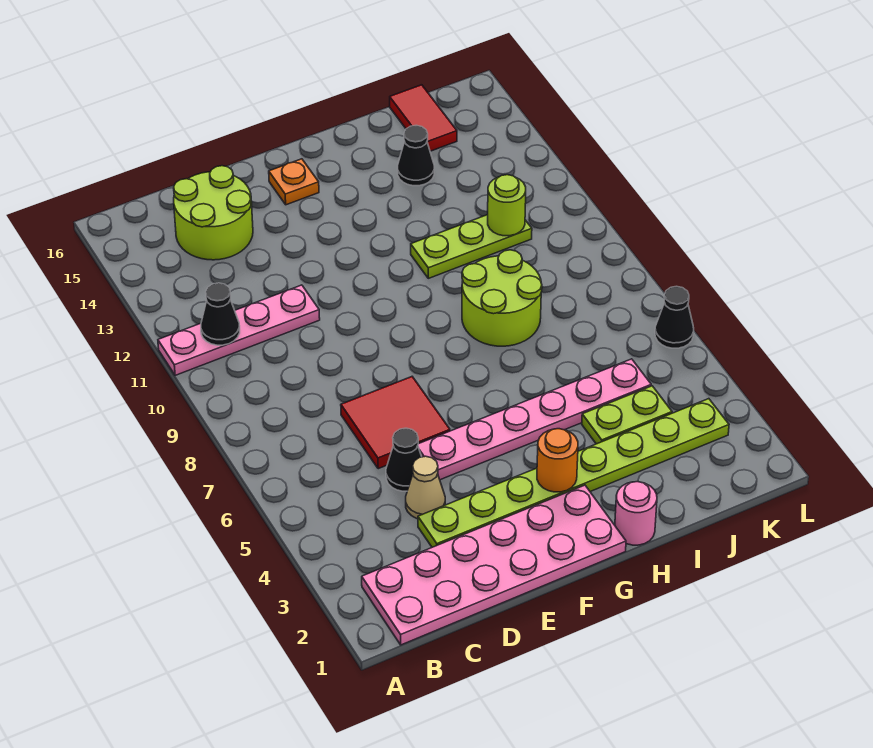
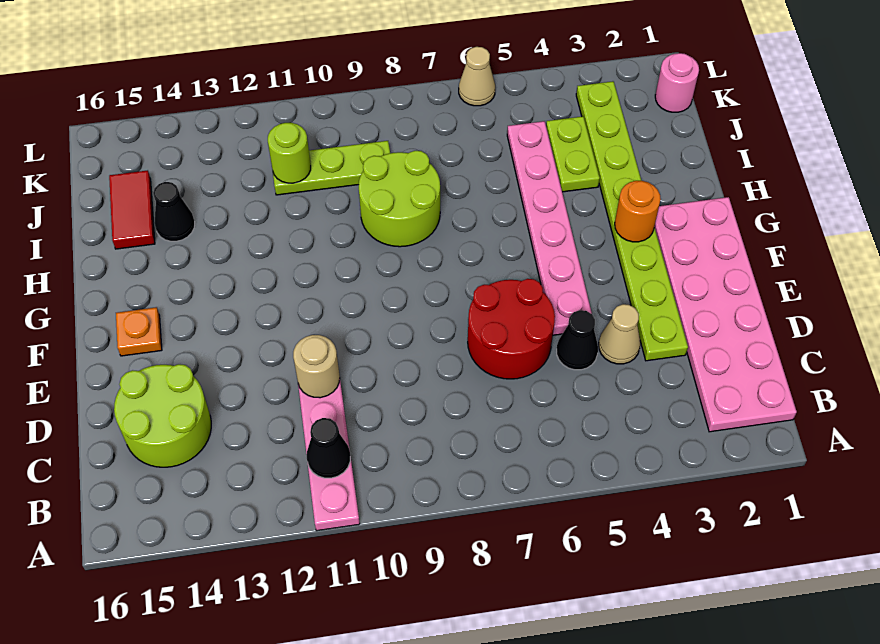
red 2x2 tile [341,377,450,469] -> red 2x2 round brick [468,279,555,379]
none -> tan 1x1 round brick [293,335,340,398]
pink 1x1 round brick [615,482,657,545] -> pink 1x1 round brick moved to [655,53,699,112]
lime 1x3 plate [411,215,532,278] -> lime 1x3 plate turned to [273,141,390,195]
red 1x2 tile [390,85,457,151] -> red 1x2 tile turned to [109,170,155,249]
black 1x1 cone [655,286,694,348] -> tan 1x1 cone [459,47,495,106]

